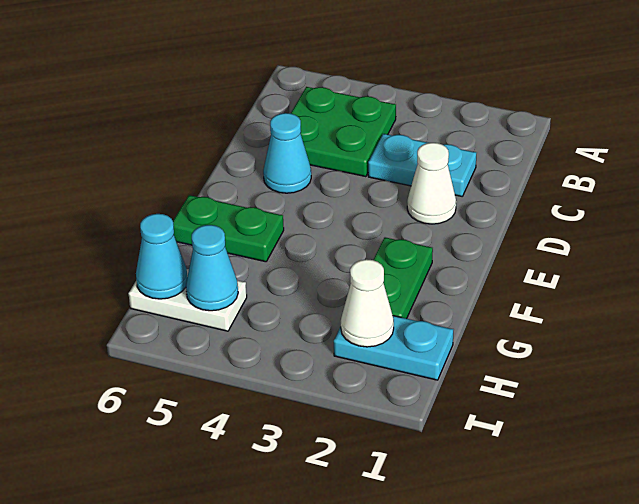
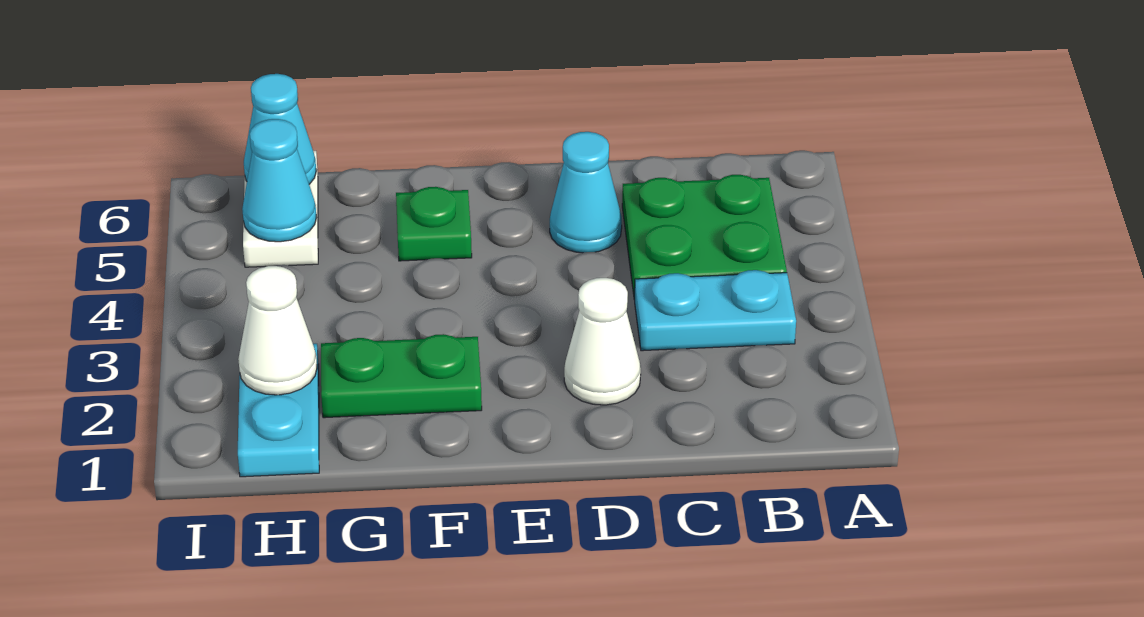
cyan 1x2 plate [368,134,476,196] -> cyan 1x2 plate turned to [635,270,796,351]
green 1x2 plate [173,195,284,262] -> green 1x1 plate [396,187,472,261]

